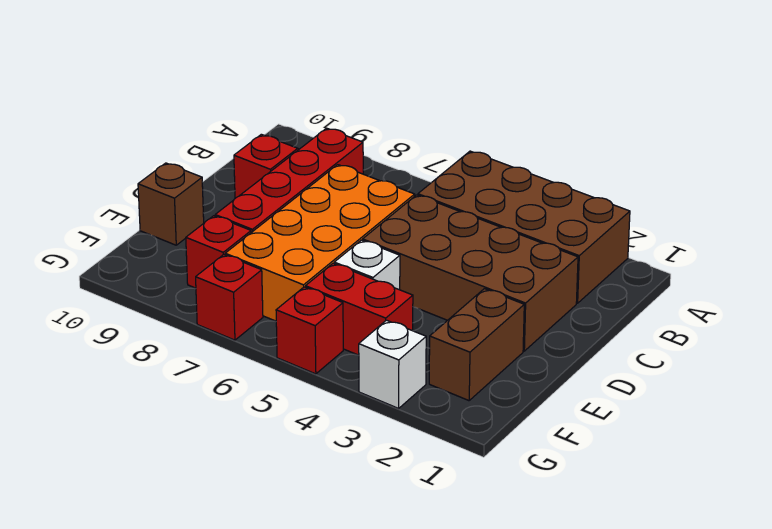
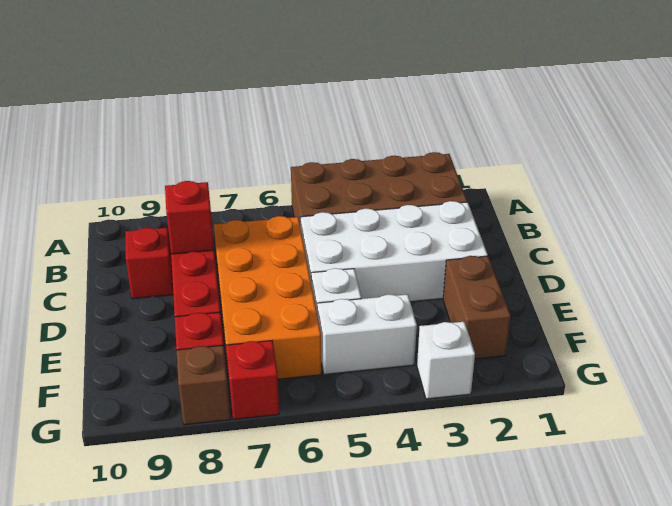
brown 2x4 brick [363,195,578,351] -> white 2x4 brick [300,201,488,302]
brown 1x1 brick [138,163,204,245] -> brown 1x1 brick moved to [177,345,230,425]
red 1x2 brick [306,263,413,355] -> white 1x2 brick [317,294,417,375]
red 1x1 brick [276,287,343,374] -> red 1x1 brick moved to [165,181,214,254]

